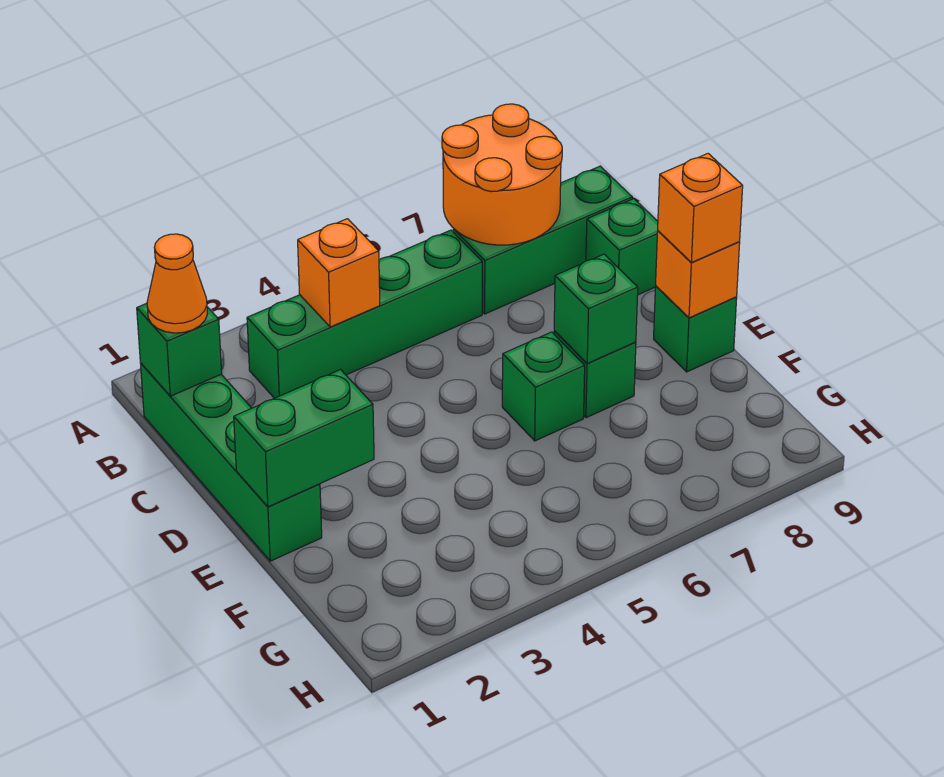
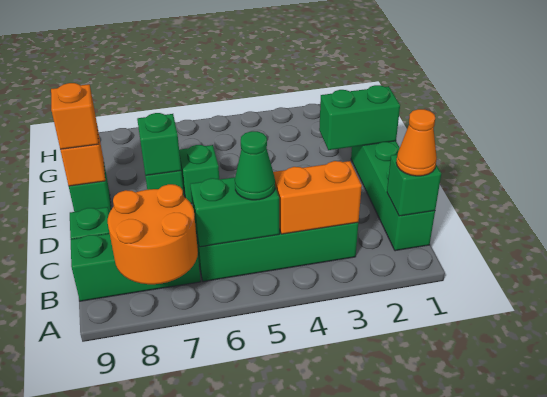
orange 1x1 brick [298,219,380,327] -> orange 1x2 brick [273,161,362,234]
none -> green 1x2 brick [190,177,279,247]
none -> green 1x1 cone [235,131,275,200]

